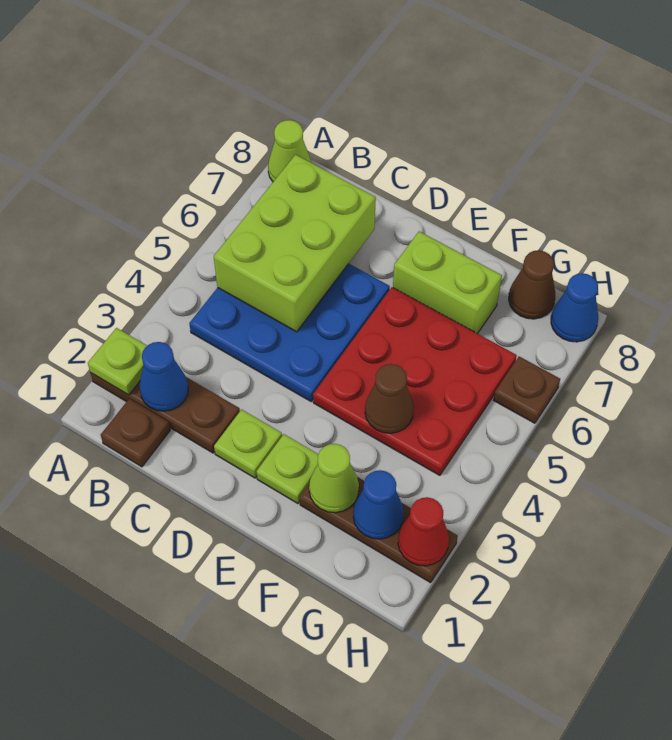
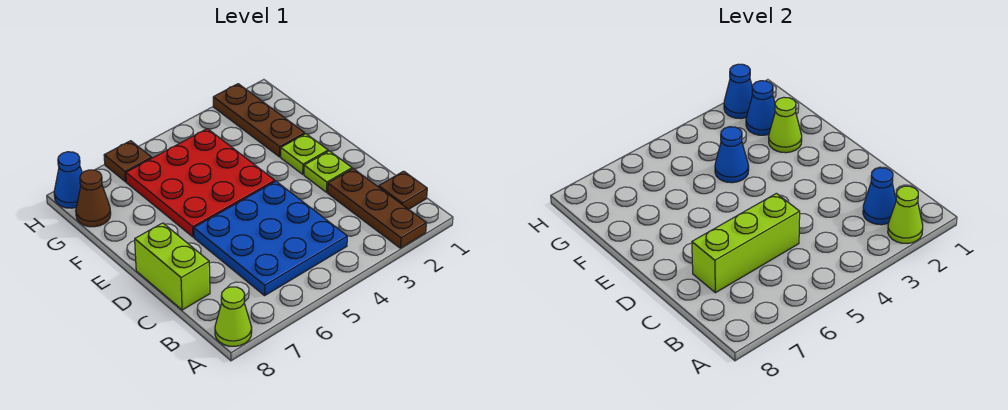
lime 1x1 plate [88,328,147,395] -> lime 1x1 cone [888,186,923,244]
lime 2x3 brick [214,155,376,332] -> lime 1x3 brick [692,193,800,293]
lime 1x2 brick [393,231,502,334] -> lime 1x2 brick moved to [135,223,210,310]
brown 1x1 cone [365,364,414,433] -> blue 1x1 cone [715,127,749,183]
red 1x1 cone [398,497,449,566] -> blue 1x1 cone [724,64,752,119]

